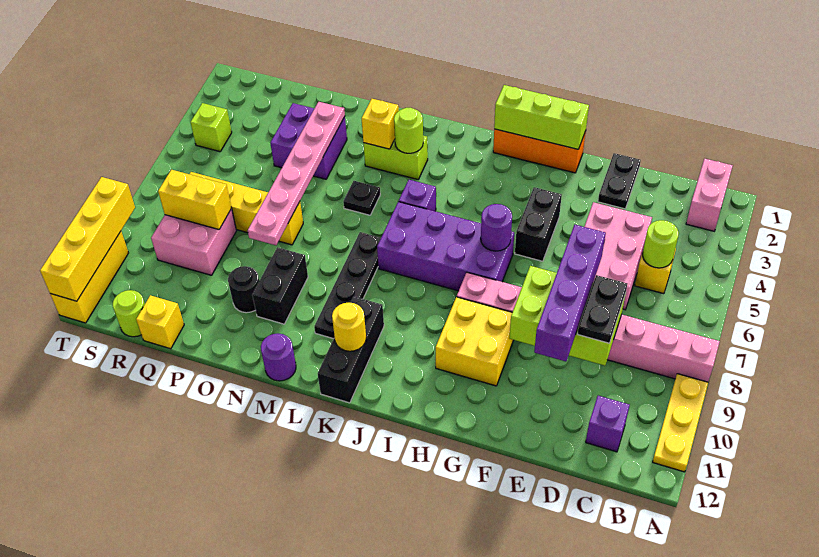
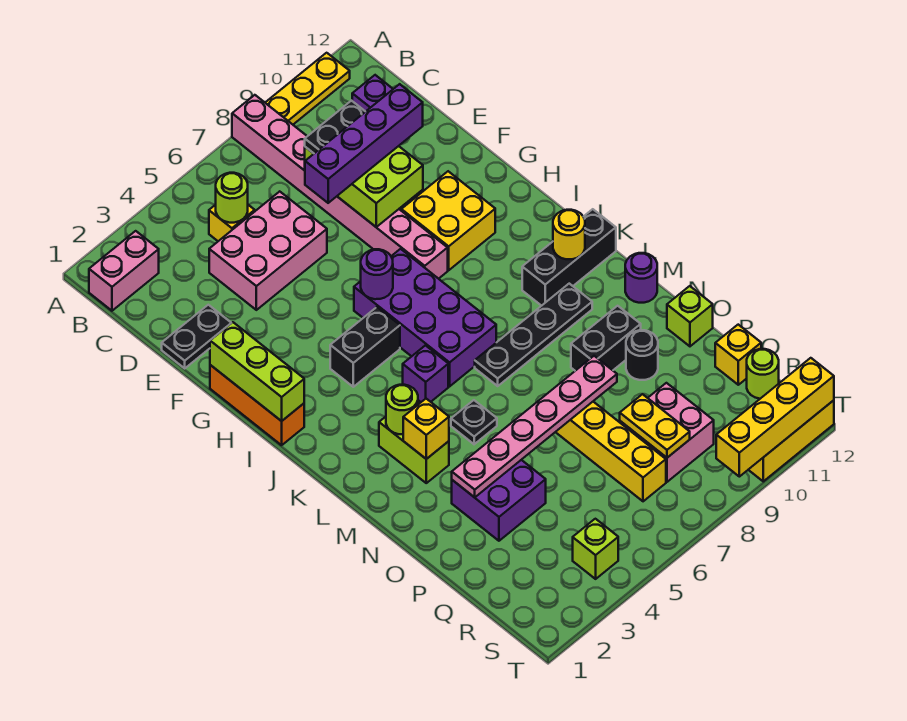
black 1x2 brick [515,187,562,261] -> black 1x2 brick moved to [330,307,400,387]
none -> lime 1x1 brick [667,286,713,346]
yellow 1x2 brick [158,170,231,229] -> yellow 1x2 plate [620,394,690,458]

